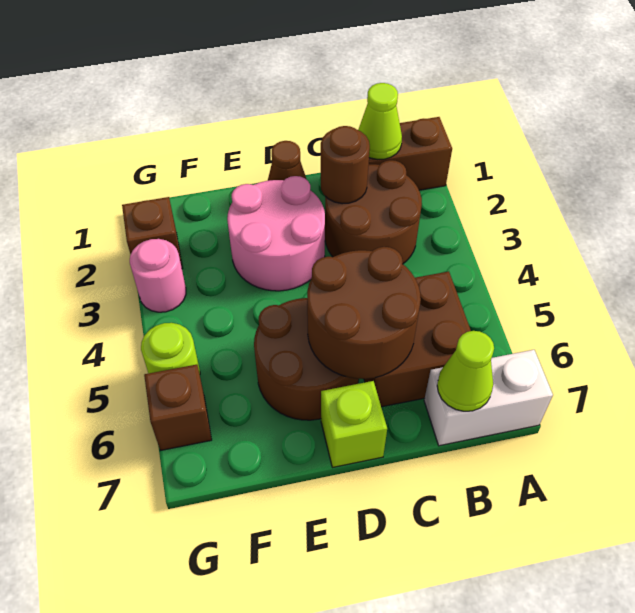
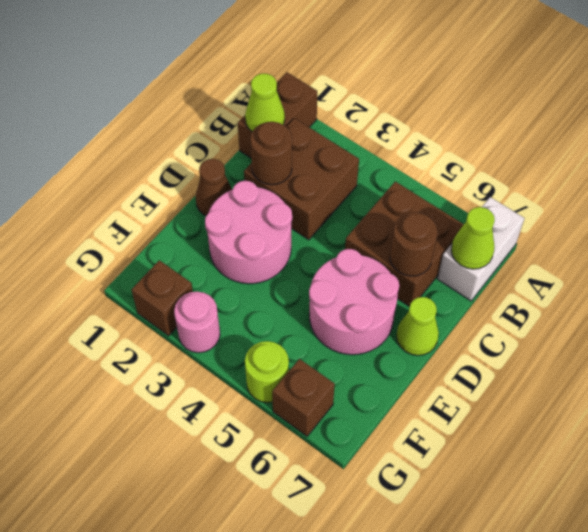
brown 2x2 round brick [325,160,422,264] -> brown 2x2 brick [244,118,359,240]
brown 2x2 round brick [307,247,421,379] -> brown 1x1 round brick [390,212,438,276]
brown 2x2 round brick [254,298,359,420] -> pink 2x2 round brick [309,249,399,355]
lime 1x1 brick [321,381,387,467] -> lime 1x1 cone [396,297,439,356]

